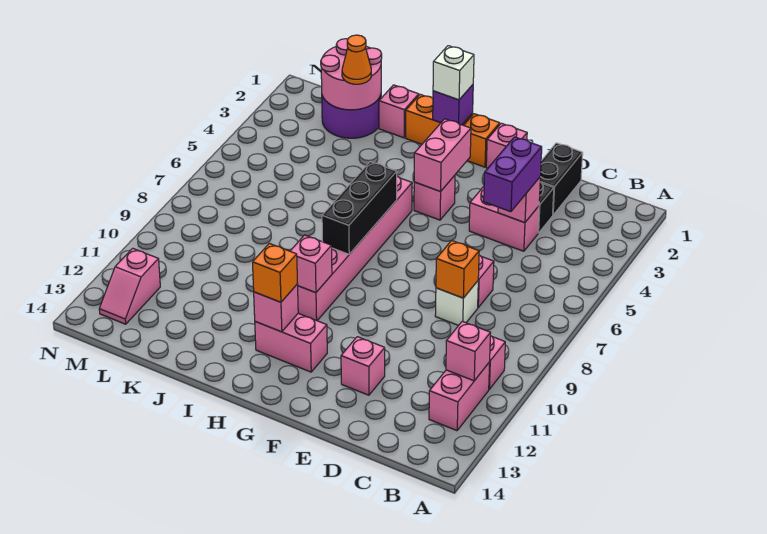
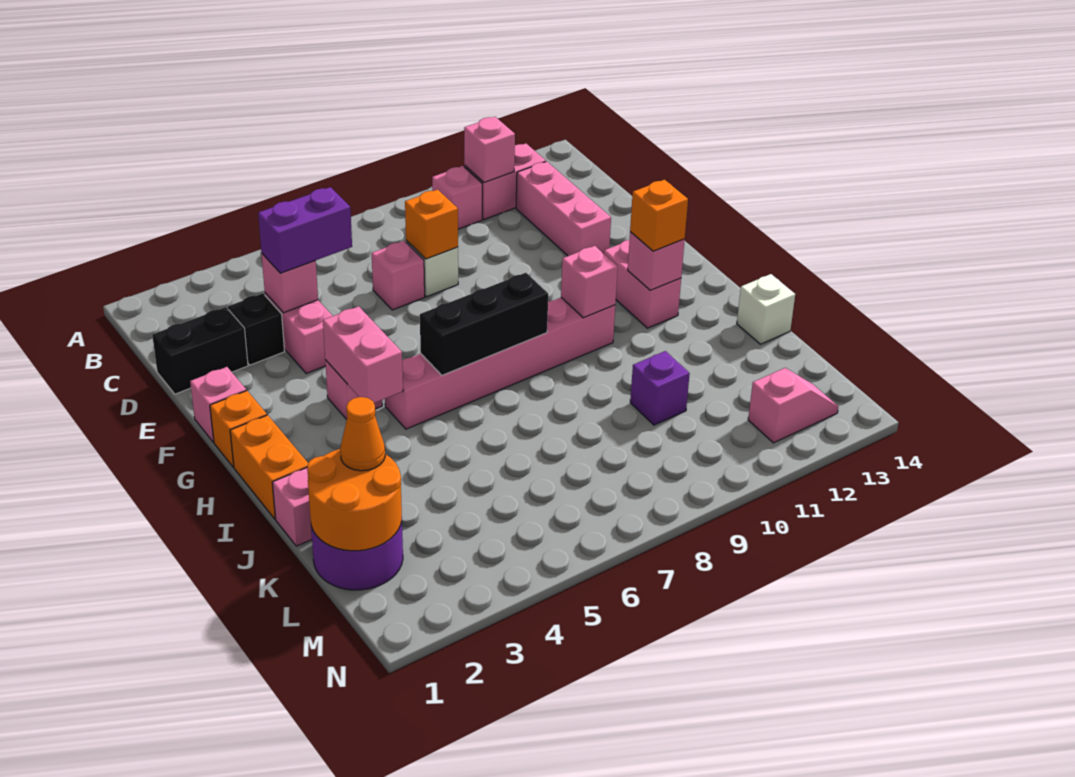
pink 1x1 brick [341,337,385,395] -> pink 1x3 brick [516,161,611,256]
pink 1x2 brick [414,119,471,192] -> pink 1x2 brick turned to [323,306,403,403]
purple 1x1 brick [433,85,473,125] -> purple 1x1 brick moved to [630,351,690,425]
white 1x1 brick [433,46,474,100] -> white 1x1 brick moved to [737,274,795,344]
pink 2x2 round brick [321,39,382,110] -> orange 2x2 round brick [307,449,402,551]

